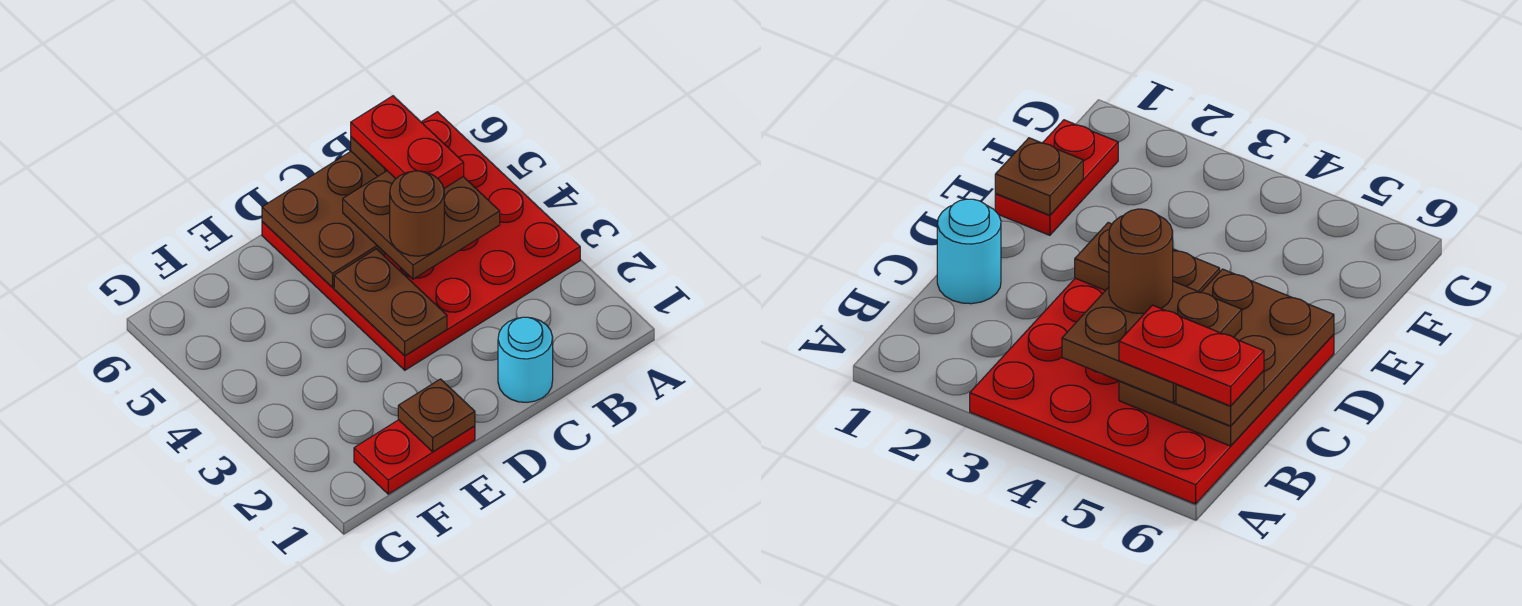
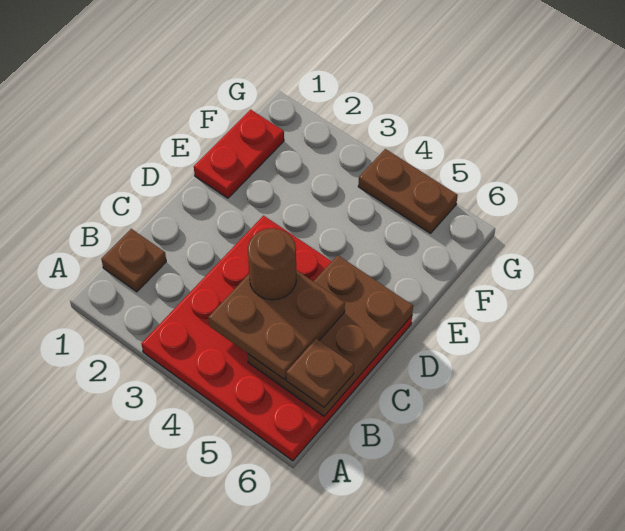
red 1x2 plate [351,96,464,188] -> none
cyan 1x1 round brick [498,317,553,402] -> none
brown 1x2 plate [334,249,447,356] -> brown 1x2 plate moved to [358,149,458,233]
brown 1x1 plate [398,379,475,452] -> brown 1x1 plate moved to [101,229,166,292]

